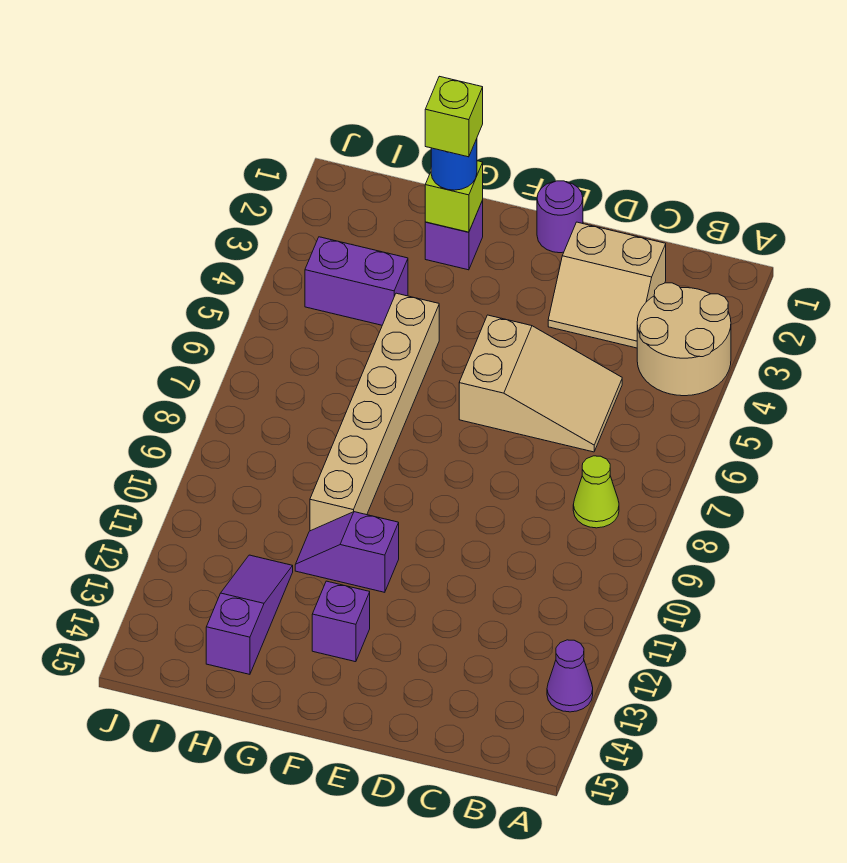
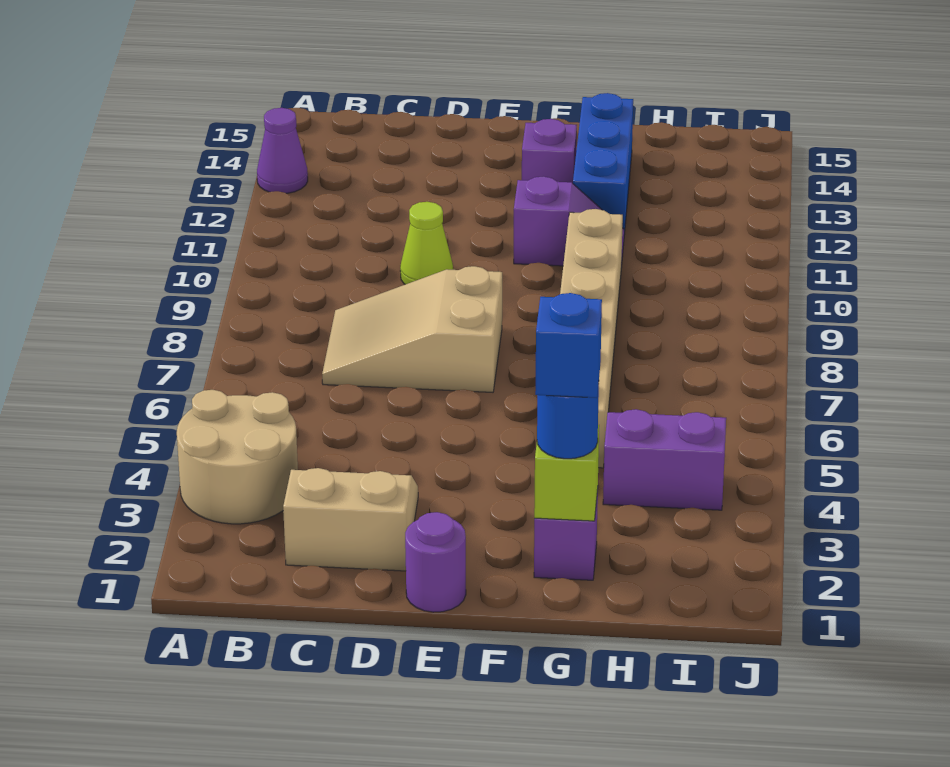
lime 1x1 cone [573,456,619,528] -> lime 1x1 cone moved to [400,202,453,284]
tan 2x3 slope [459,315,622,452] -> tan 2x3 slope moved to [322,266,502,392]
lime 1x1 brick [425,76,483,157] -> blue 1x1 brick [535,293,602,398]
none -> blue 1x3 brick [573,93,633,234]
purple 1x3 slope [206,555,293,674] -> none

